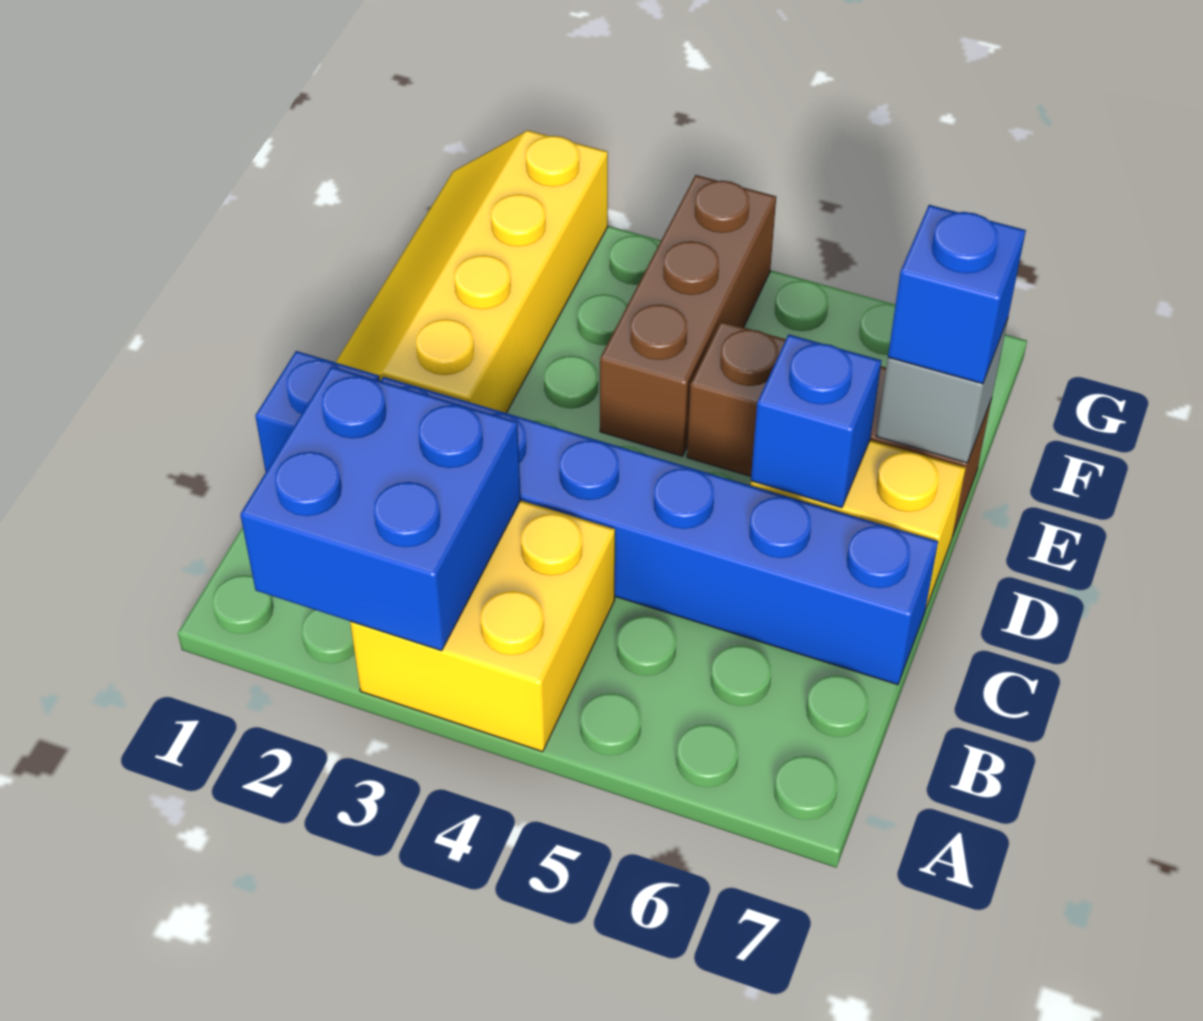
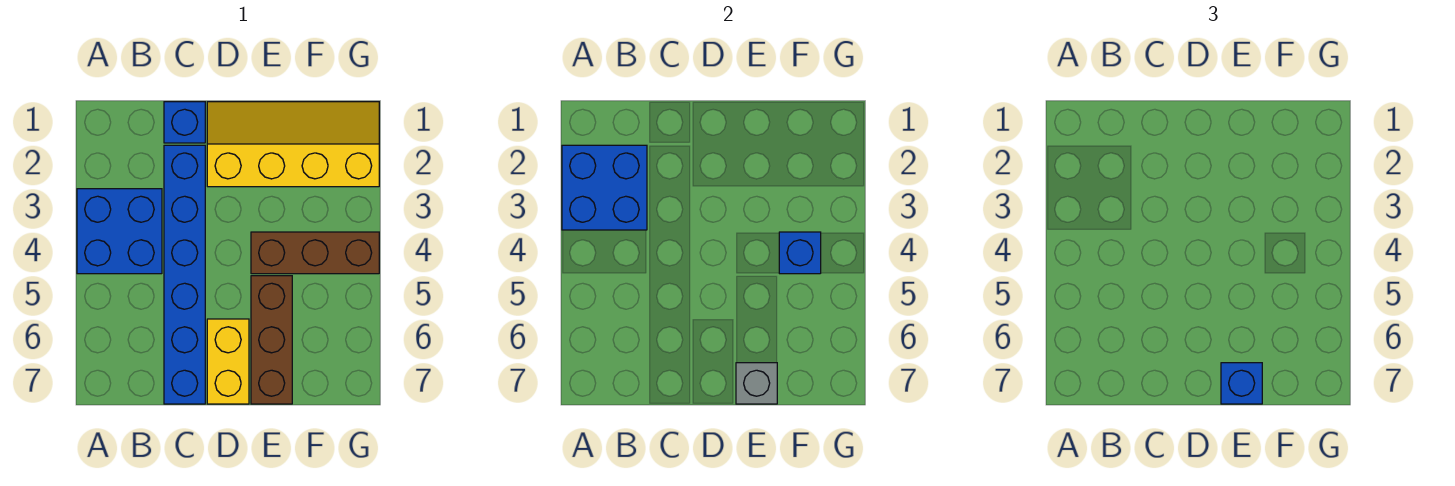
yellow 2x2 brick [350,500,615,752] -> blue 2x2 brick [77,189,162,274]
blue 1x1 brick [751,334,881,508] -> blue 1x1 brick moved to [779,232,821,274]

